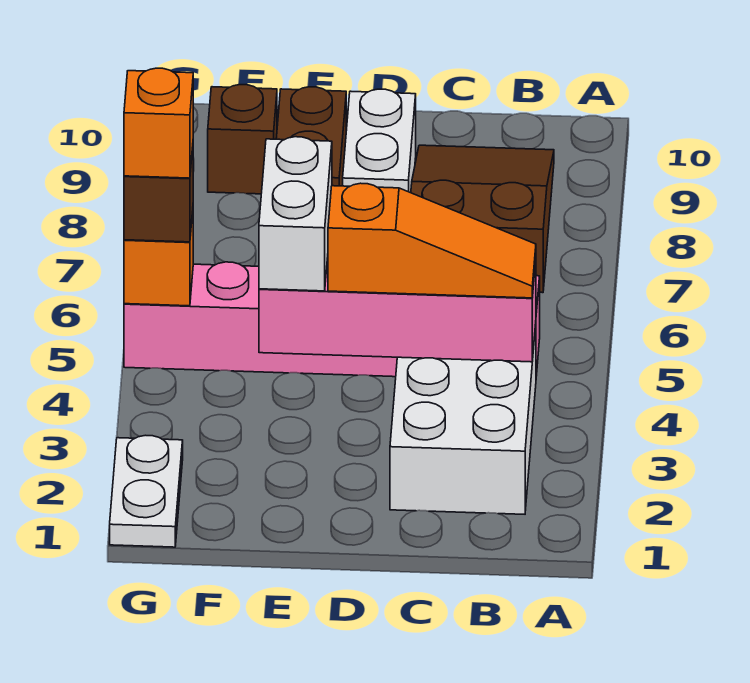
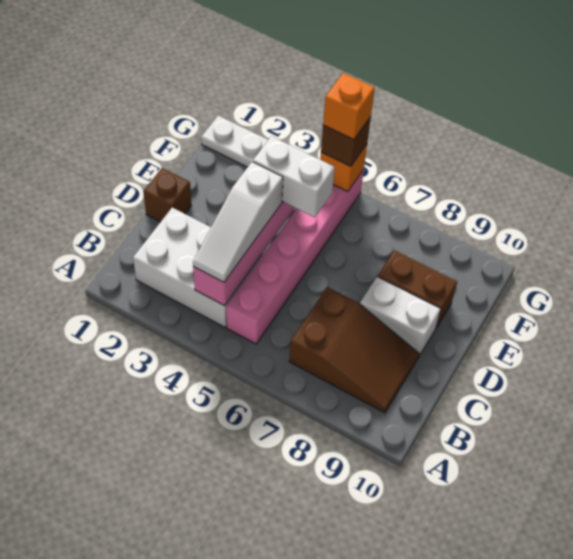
orange 1x3 slope [328,183,536,298] -> white 1x3 slope [193,162,283,282]
brown 1x1 brick [208,85,277,194] -> brown 1x1 brick moved to [143,168,192,222]

